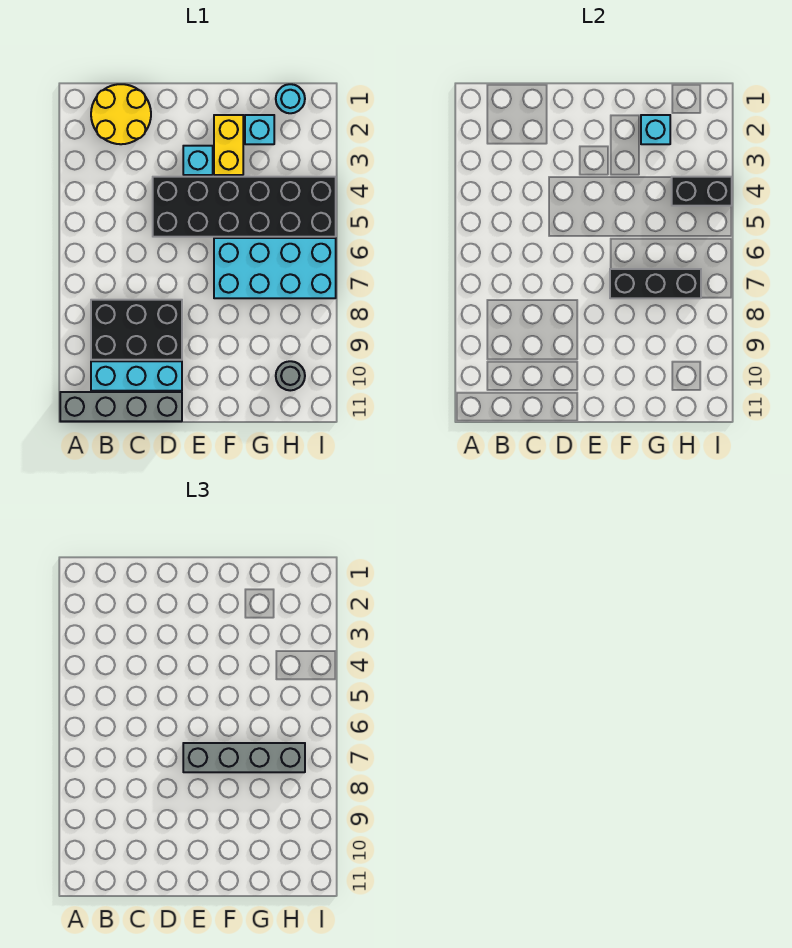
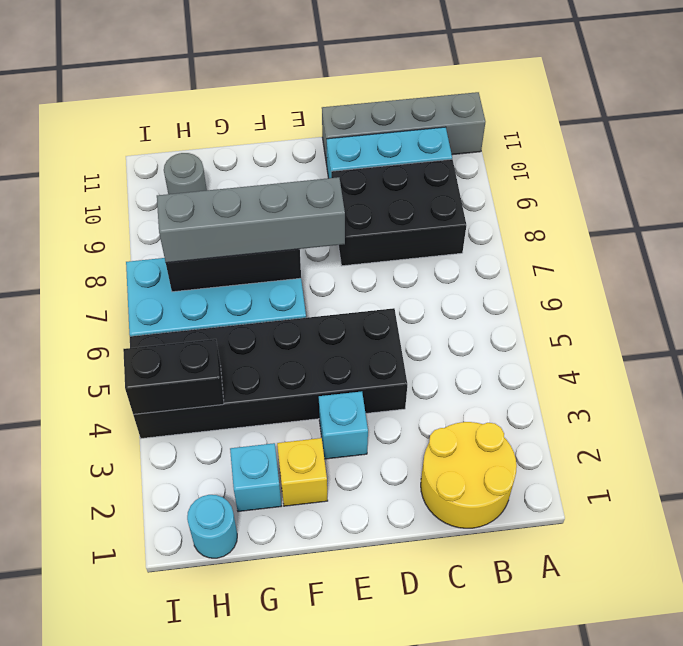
yellow 1x2 brick [214,115,243,175] -> yellow 1x1 brick [277,438,328,506]
cyan 1x1 brick [641,115,670,144] -> none

